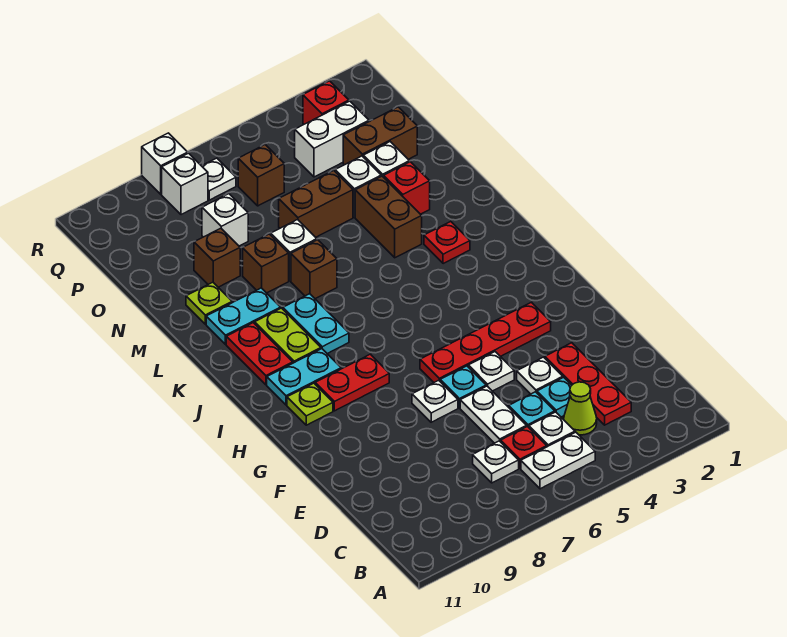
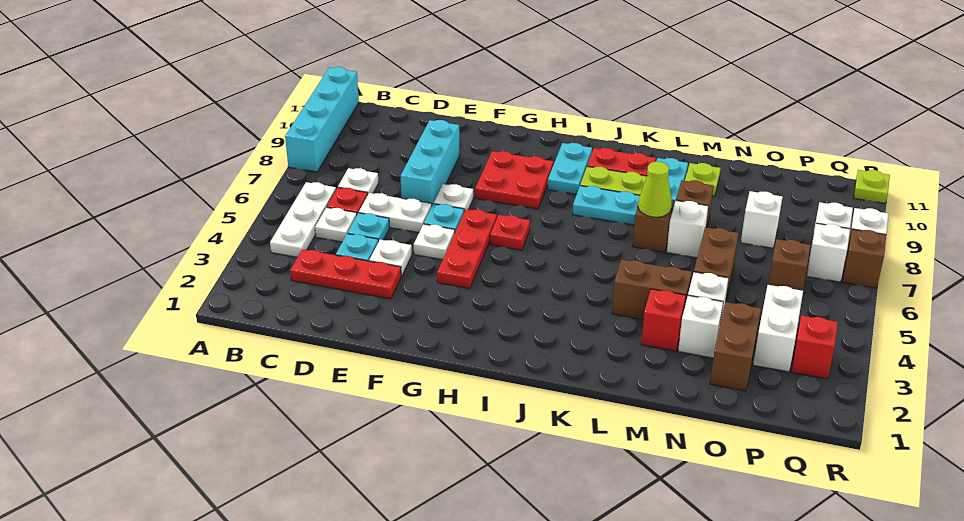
none -> cyan 1x4 brick [285,67,359,172]
white 1x2 plate [521,432,595,489] -> white 1x3 plate [270,182,336,257]
lime 1x1 cone [564,382,597,435] -> lime 1x1 cone moved to [638,162,672,217]
none -> cyan 1x3 brick [401,120,460,205]
red 1x4 plate [420,302,551,382] -> red 1x3 plate [437,209,497,288]
red 1x2 plate [315,354,389,411] -> red 2x2 plate [475,151,553,209]
lime 1x1 plate [287,383,333,425] -> lime 1x1 plate moved to [854,170,890,203]
red 1x1 plate [424,222,470,264] -> red 1x1 plate moved to [490,215,530,250]
brown 1x1 brick [194,228,240,287] -> brown 1x1 brick moved to [843,229,886,288]
white 1x1 plate [202,158,236,200] -> white 1x1 brick [807,223,850,282]

